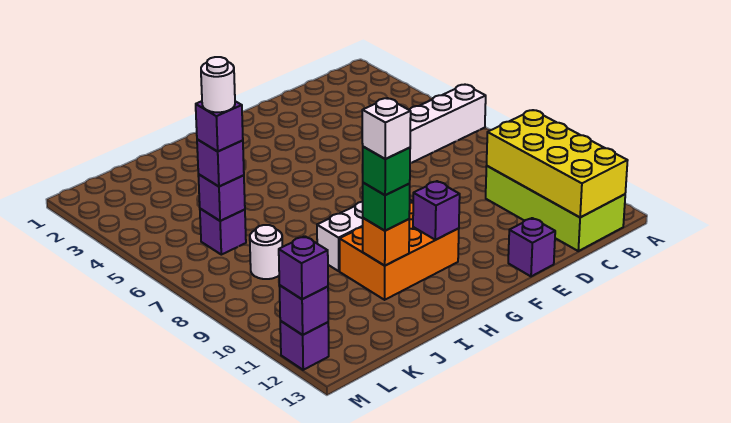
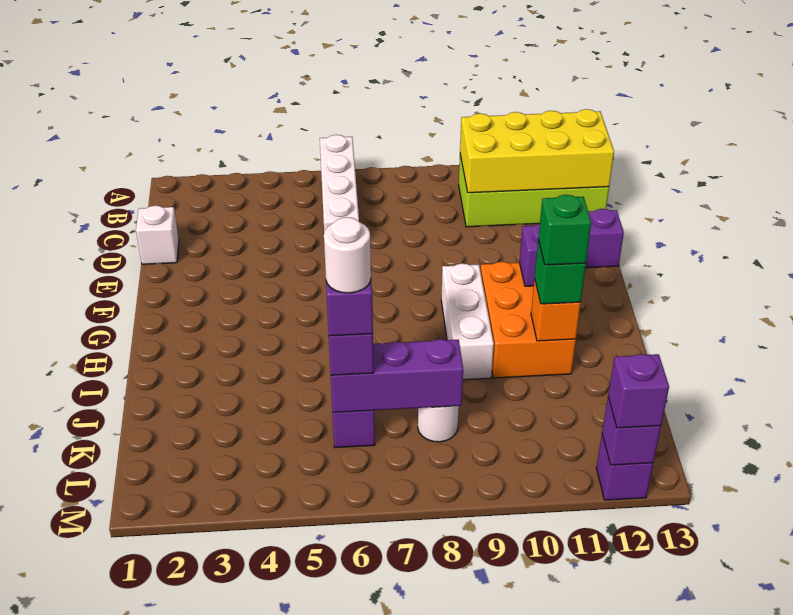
white 1x1 brick [362,98,411,159] -> white 1x1 brick moved to [136,205,179,264]
purple 1x1 brick [198,174,245,221] -> purple 1x3 brick [331,339,463,412]

